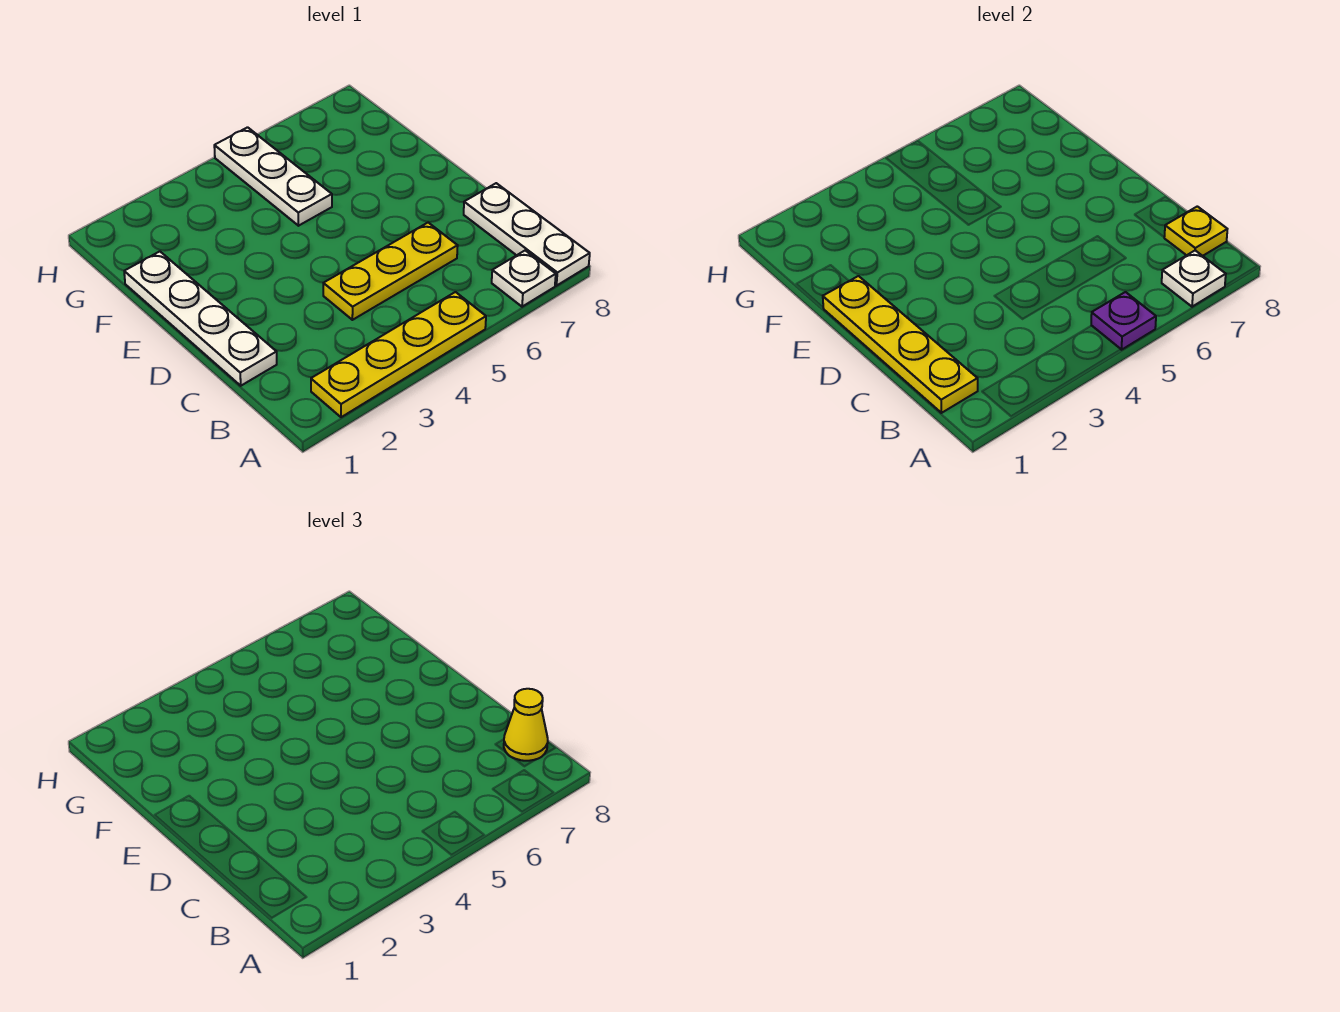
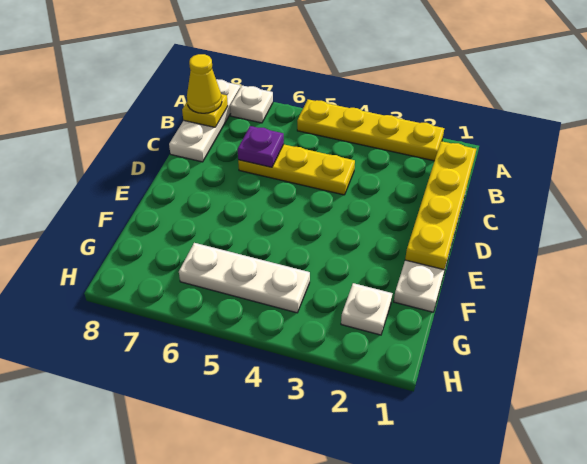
purple 1x1 plate [1091,292,1156,350] -> purple 1x1 plate moved to [238,126,284,167]
white 1x1 plate [1162,251,1226,307] -> white 1x1 plate moved to [341,283,393,335]
white 1x3 plate [214,127,332,226] -> white 1x3 plate turned to [179,243,310,313]

